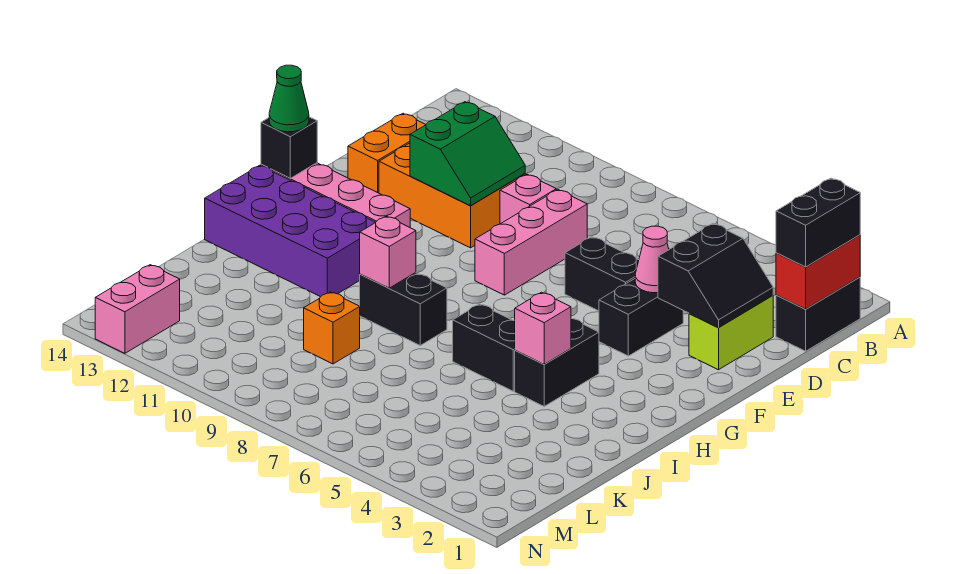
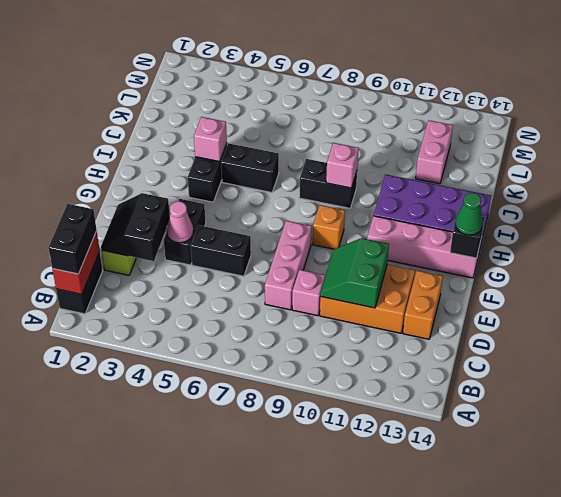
orange 1x1 brick [304,292,360,364] -> orange 1x1 brick moved to [313,205,345,249]
pink 1x2 brick [95,265,180,353] -> pink 1x2 brick moved to [416,120,453,184]

